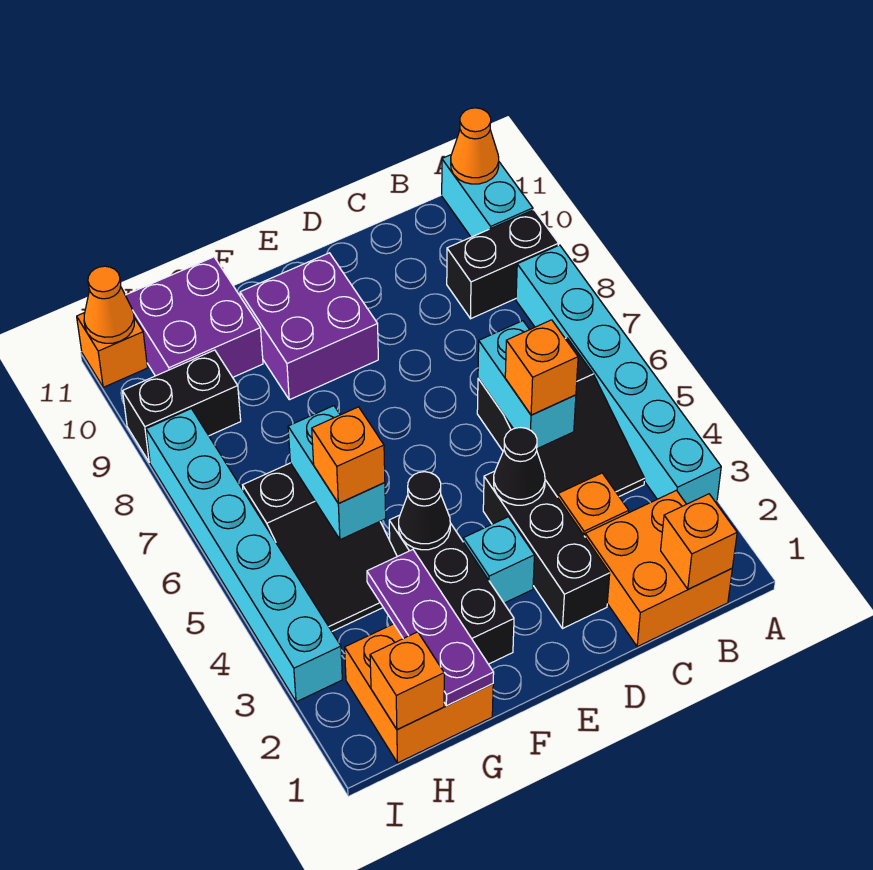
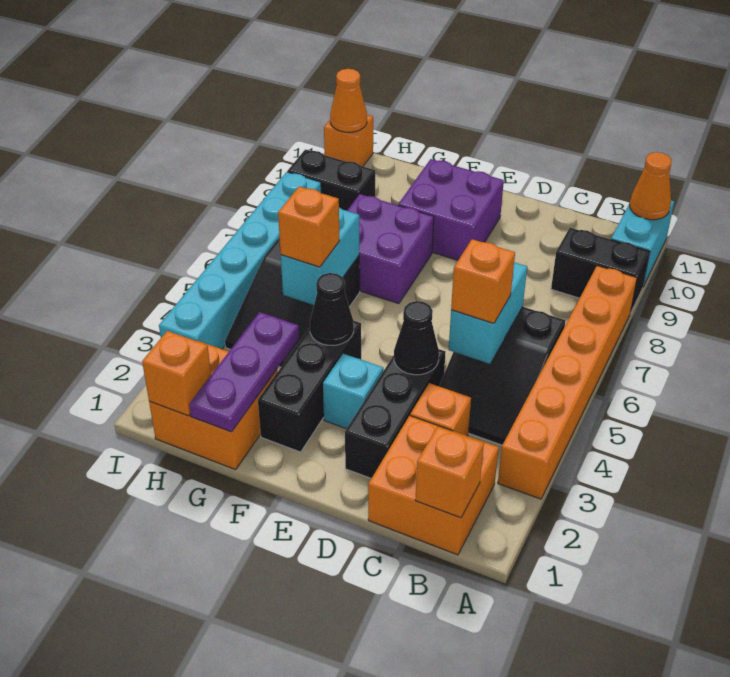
cyan 1x6 brick [516,245,721,504] -> orange 1x6 brick [498,266,637,499]
purple 2x2 brick [125,257,263,377] -> purple 2x2 brick moved to [347,194,434,304]

